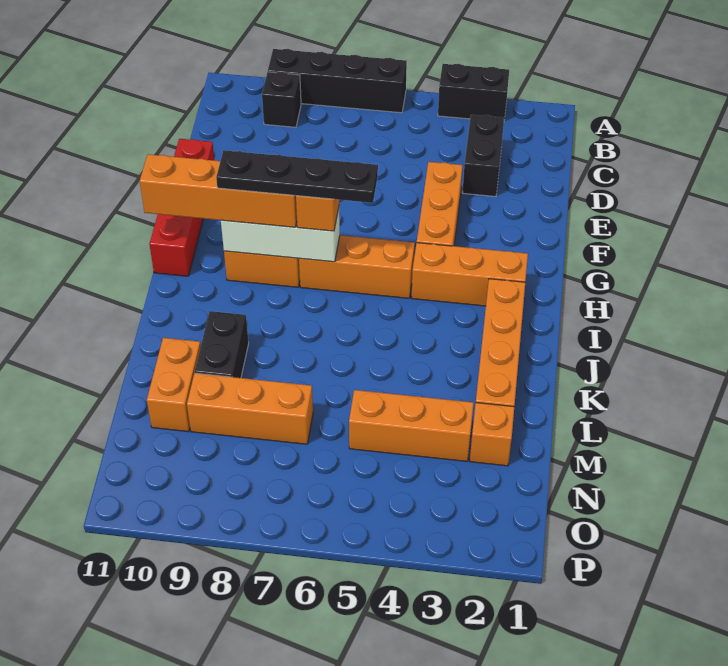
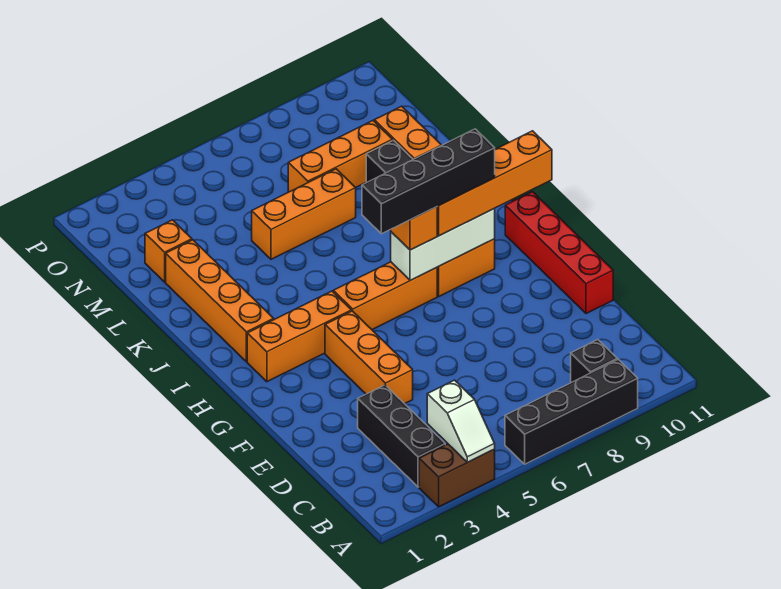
black 1x2 brick [438,64,509,119] -> brown 1x2 brick [419,444,495,507]
none -> white 1x2 slope [427,380,495,462]
black 1x2 brick [463,115,504,197] -> black 1x3 brick [358,385,445,487]
black 1x4 plate [216,150,378,203] -> black 1x4 brick [362,129,495,234]
orange 1x3 brick [349,390,474,461] -> orange 1x3 brick moved to [252,169,356,259]

